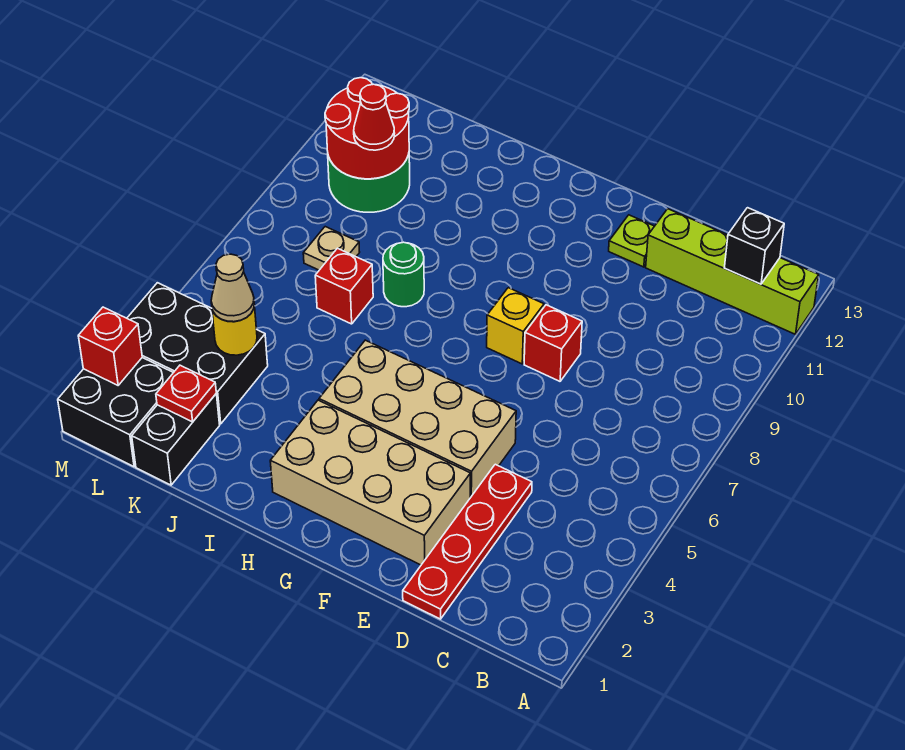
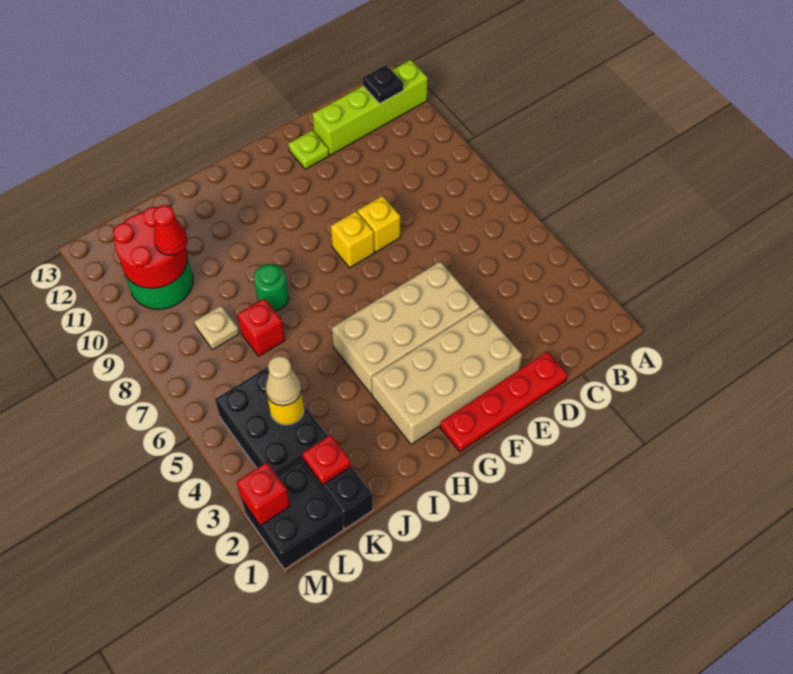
black 1x1 brick [724,208,784,284] -> black 1x1 plate [363,65,403,103]
red 1x4 plate [403,464,532,619] -> red 1x4 plate turned to [440,352,568,452]
red 1x1 brick [524,305,582,381] -> yellow 1x1 brick [357,196,400,252]
black 2x3 brick [127,283,268,424] -> black 2x3 brick turned to [215,367,328,476]

